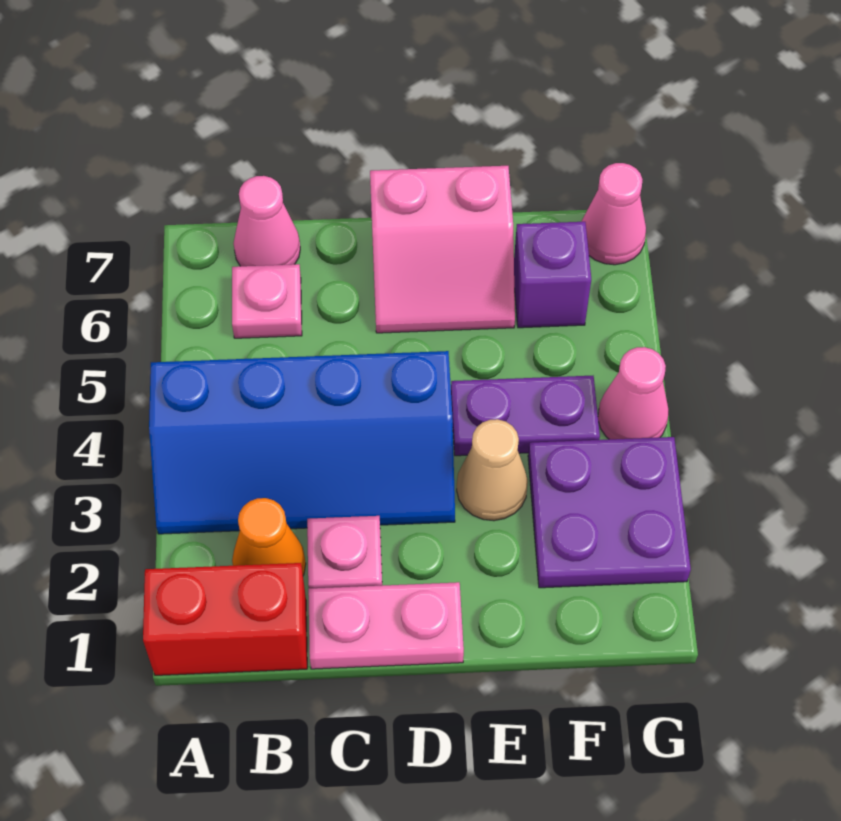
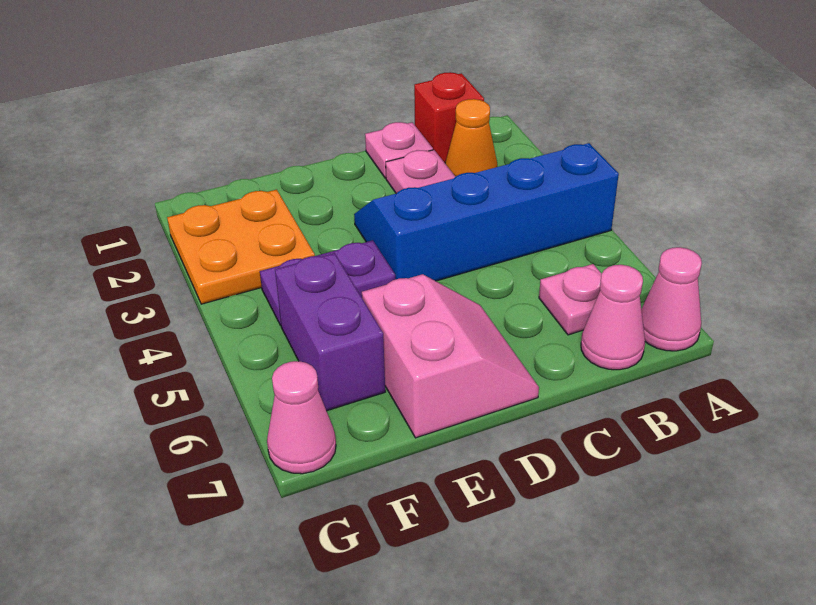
red 1x2 brick [143,563,307,675] -> red 1x1 brick [414,72,484,163]
pink 1x2 plate [308,582,464,669] -> pink 1x1 plate [365,122,433,178]
pink 2x2 slope [370,166,515,333] -> pink 2x2 slope turned to [362,274,539,438]
tan 1x1 cone [457,419,528,521] -> none
purple 2x2 plate [528,437,691,588] -> orange 2x2 plate [167,190,315,304]
purple 1x1 brick [514,222,591,328] -> purple 1x2 brick [275,253,385,411]
pink 1x1 cone [598,347,669,439] -> pink 1x1 cone moved to [641,247,702,351]

